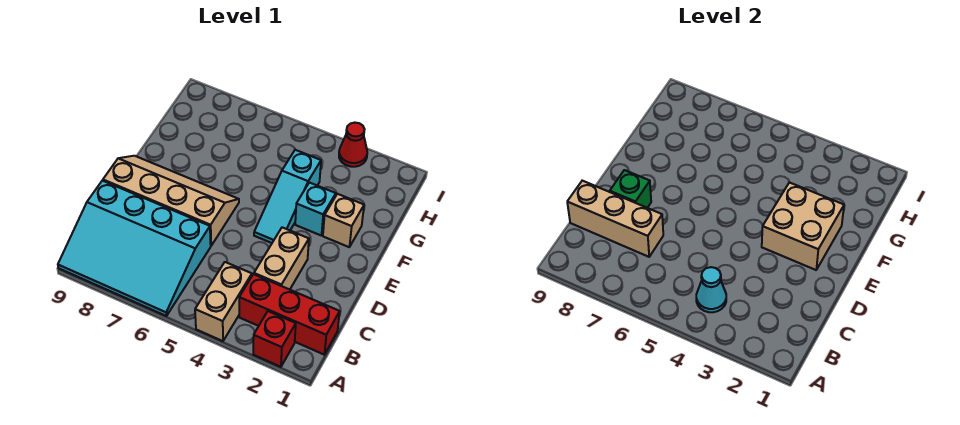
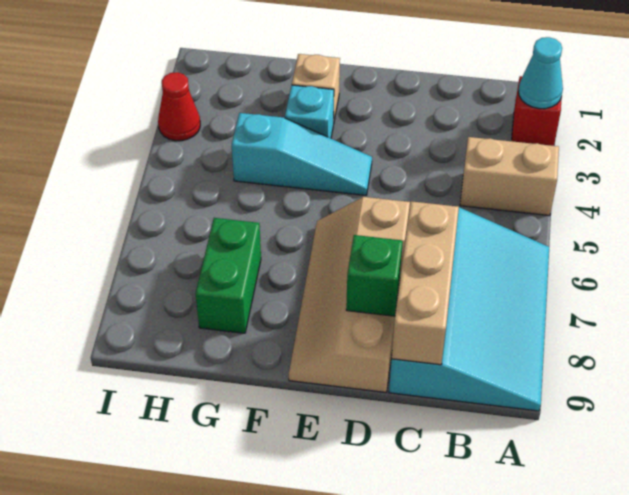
red 1x3 brick [239,274,340,355] -> none
cyan 1x1 cone [696,267,726,312] -> cyan 1x1 cone moved to [518,37,563,109]
tan 1x2 brick [254,227,309,290] -> none
tan 2x2 brick [762,182,844,270] -> none
none -> green 1x2 brick [195,218,261,333]

